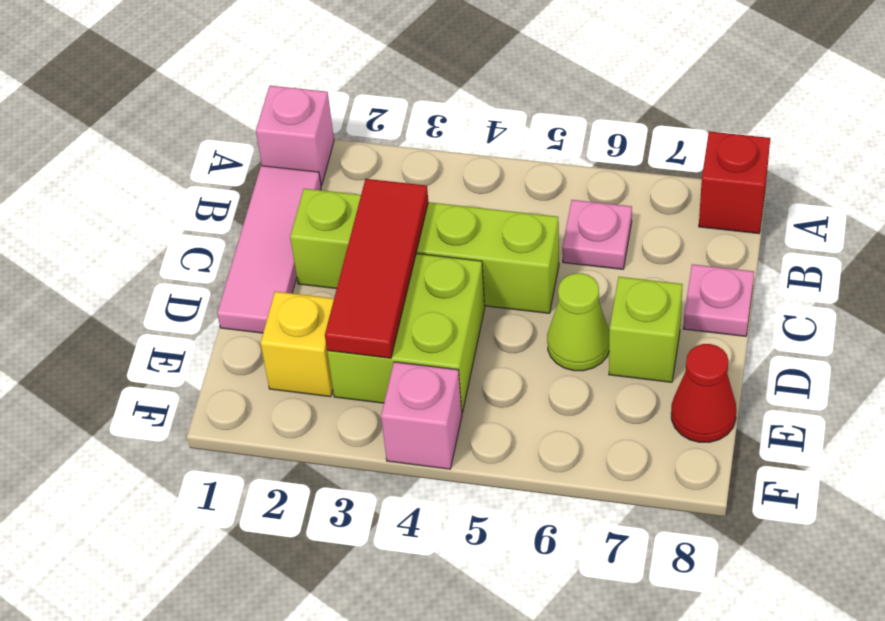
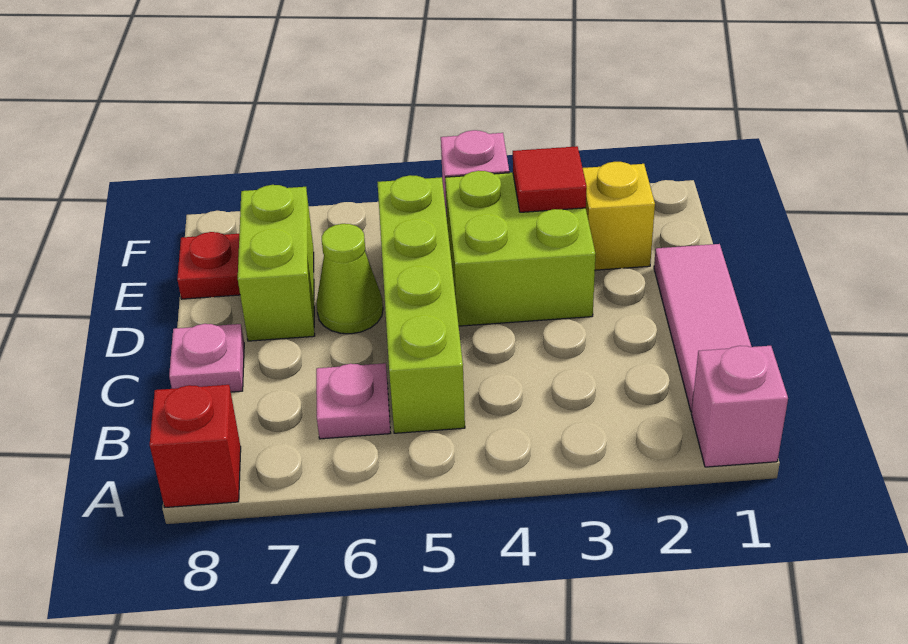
lime 1x4 brick [290,189,559,313] -> lime 1x4 brick turned to [378,175,465,433]
red 1x3 tile [325,179,428,358] -> red 1x1 tile [513,146,587,212]
lime 1x1 brick [609,277,683,382] -> lime 1x2 brick [238,185,315,341]
red 1x1 cone [671,344,736,442] -> red 1x1 plate [177,232,240,299]

